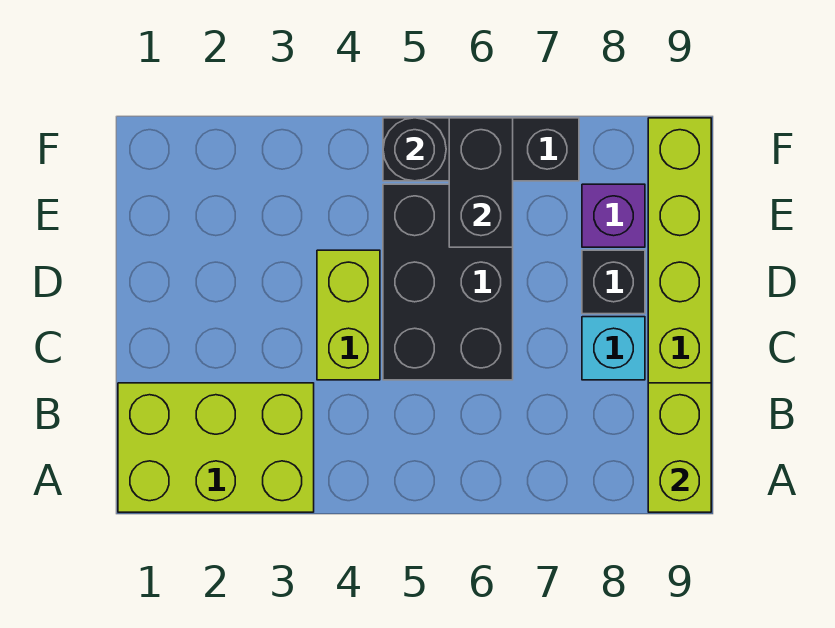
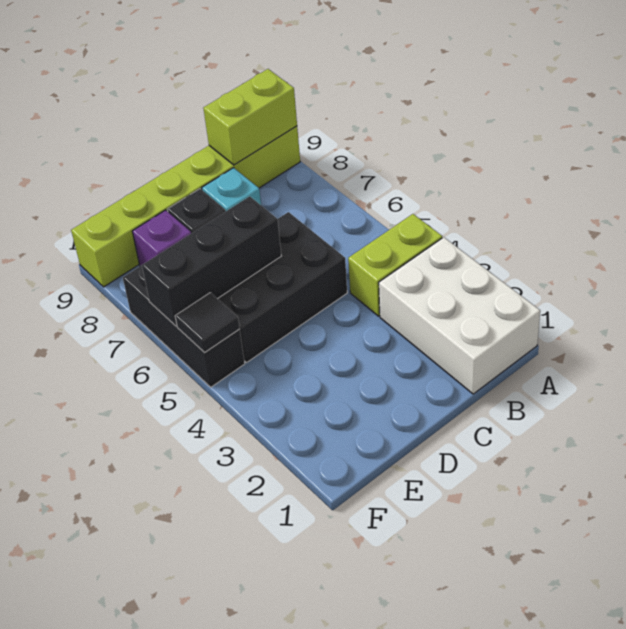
lime 2x3 brick [118,383,314,512] -> white 2x3 brick [379,237,540,394]
lime 1x2 brick [317,250,380,380] -> lime 1x2 brick moved to [348,214,442,316]
black 1x2 brick [449,118,513,247] -> black 1x3 brick [142,196,281,326]
black 1x1 round brick [383,118,446,181] -> black 1x1 tile [175,293,240,353]

